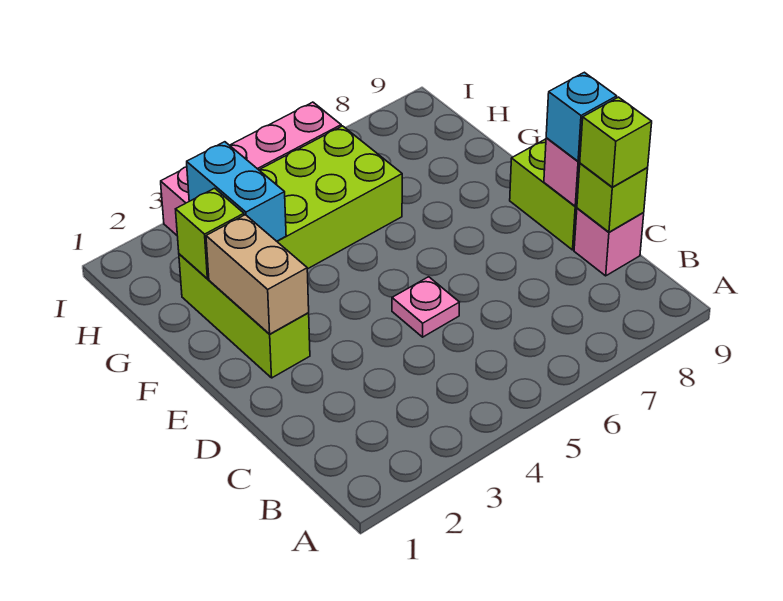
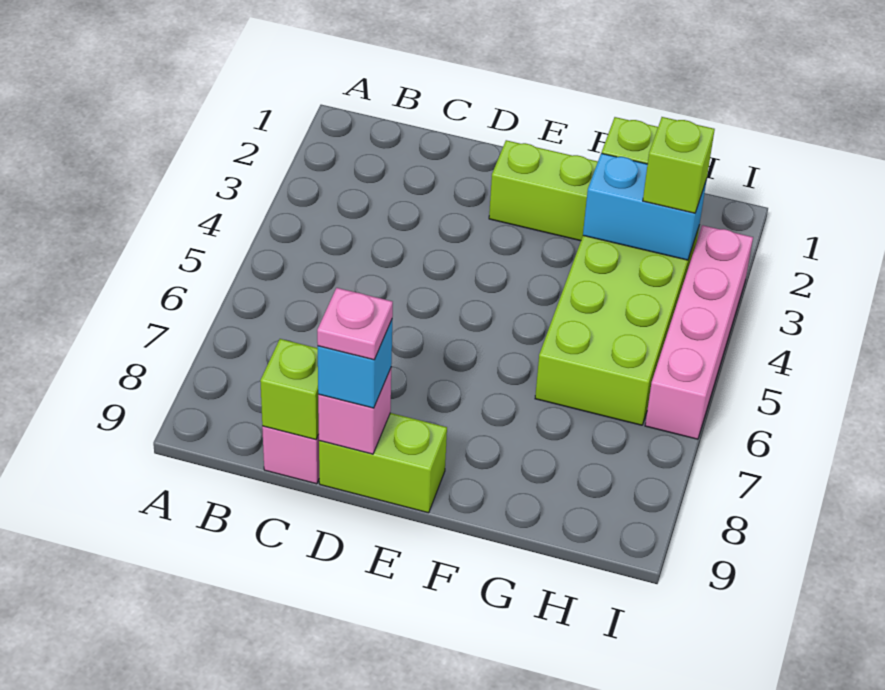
lime 1x1 brick [580,97,652,187] -> lime 1x1 brick moved to [643,117,715,213]
pink 1x1 plate [392,277,460,337] -> pink 1x1 plate moved to [317,288,393,360]
tan 1x2 brick [206,215,309,334] -> none

